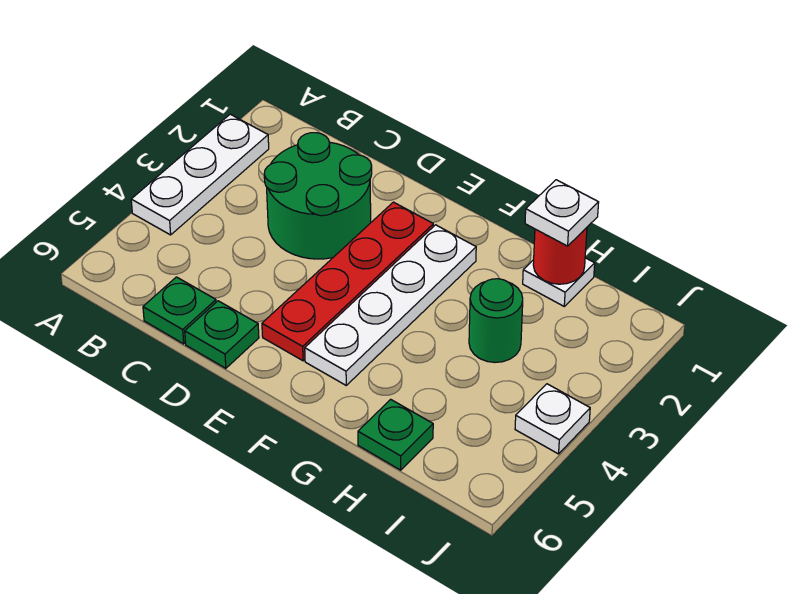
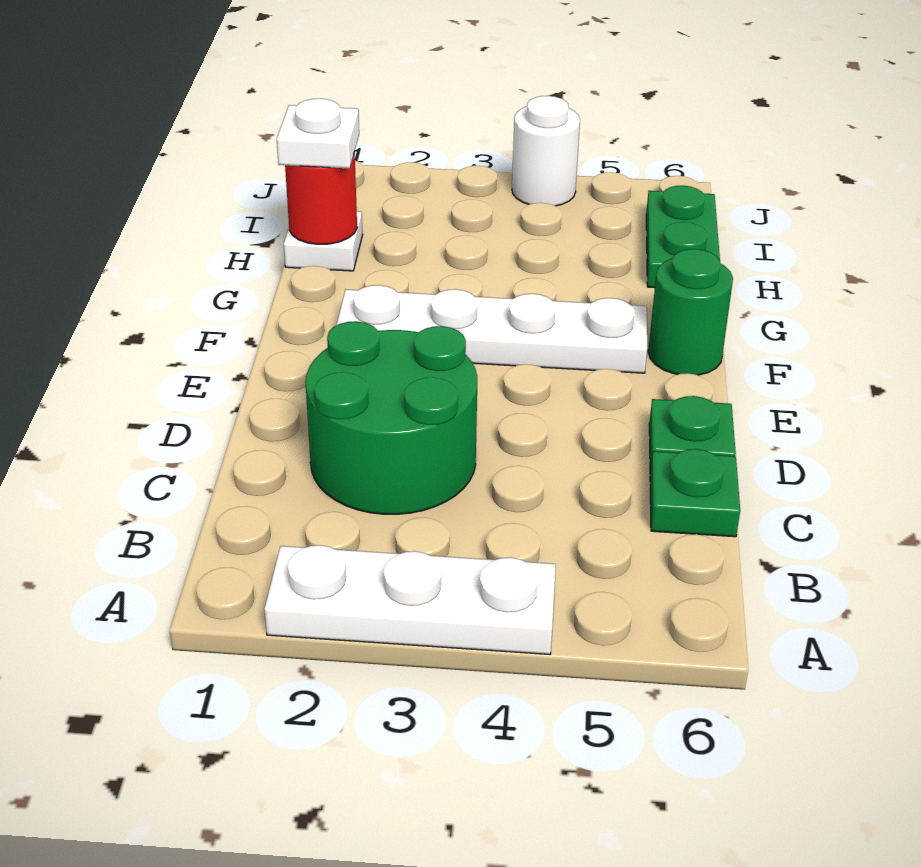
red 1x4 plate [262,202,433,361] -> none
green 1x1 round brick [469,279,523,362] -> green 1x1 round brick moved to [648,249,733,375]
green 1x1 plate [358,399,433,470] -> green 1x2 plate [646,186,720,288]
white 1x1 plate [515,384,590,454] -> white 1x1 round brick [512,96,580,206]

